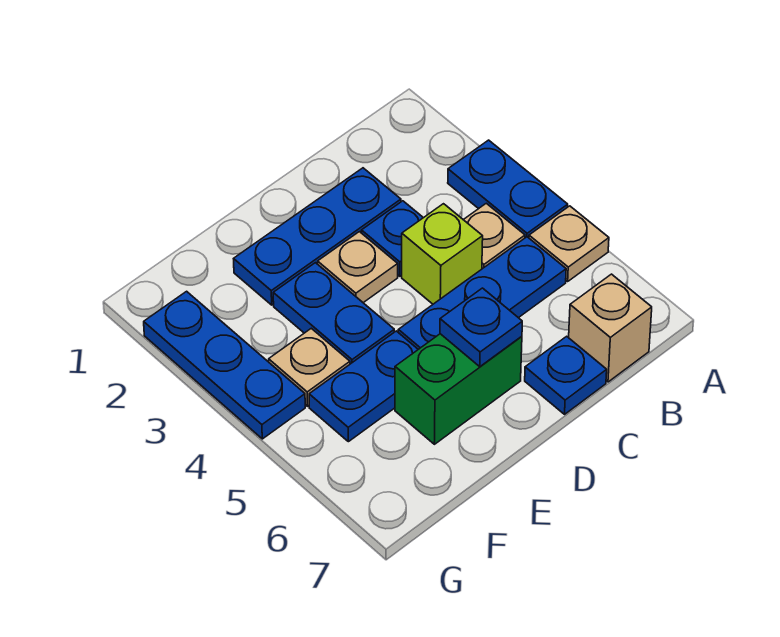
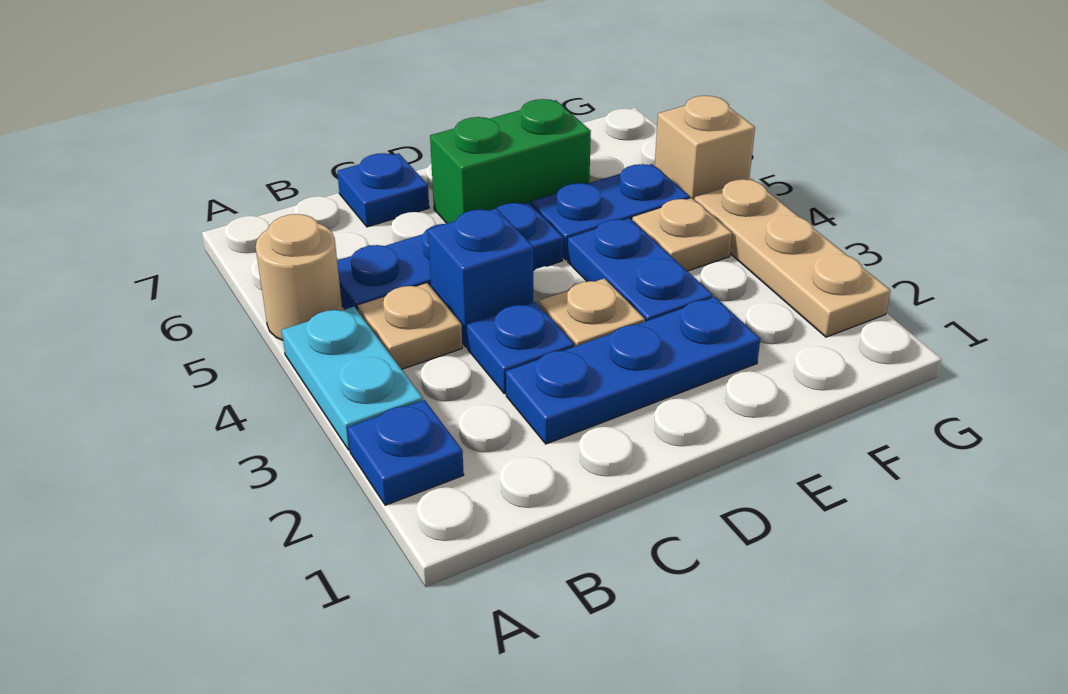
blue 1x2 plate [448,140,568,238] -> cyan 1x2 plate [282,307,423,450]
tan 1x1 plate [529,206,609,281] -> tan 1x1 round brick [256,214,342,340]
tan 1x1 brick [569,274,652,382] -> tan 1x1 brick moved to [655,96,755,200]
lime 1x1 brick [402,204,483,304] -> blue 1x1 brick [428,208,533,347]
blue 1x1 plate [440,288,522,367] -> blue 1x1 plate moved to [348,400,464,505]
blue 1x3 plate [144,291,305,439] -> tan 1x3 plate [694,179,891,337]

